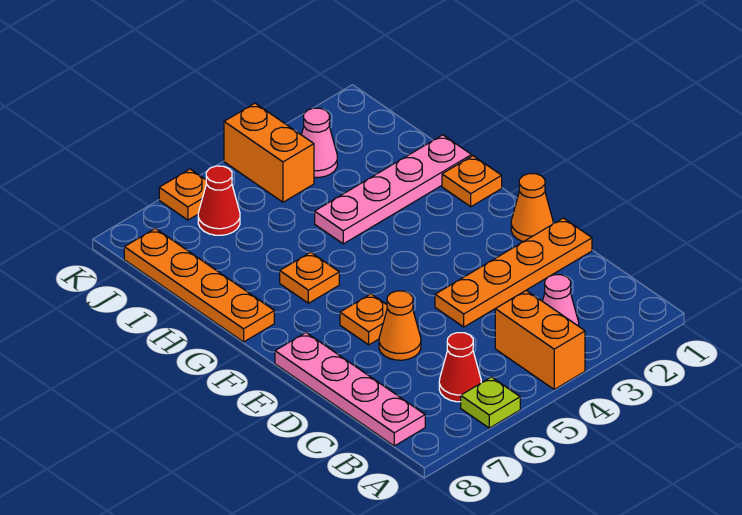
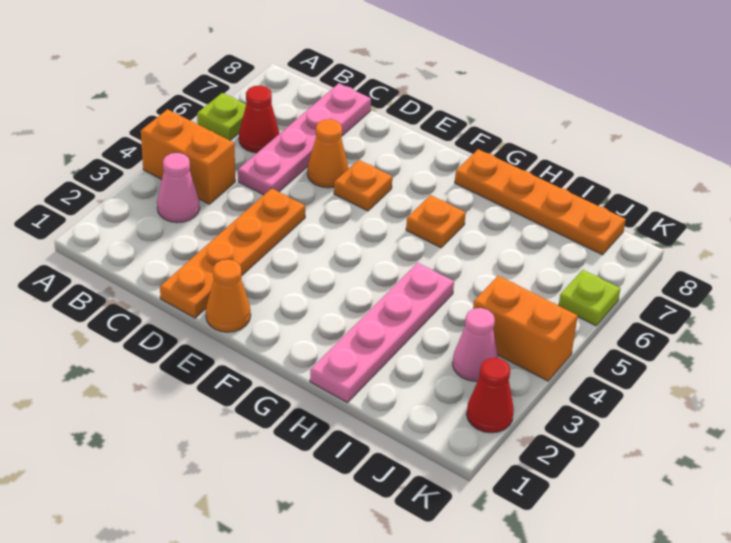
pink 1x4 plate [275,333,425,446] -> pink 1x4 plate turned to [238,83,371,195]
orange 1x1 plate [442,156,502,207] -> none
red 1x1 cone [198,166,240,235] -> red 1x1 cone moved to [467,358,514,433]
orange 1x1 plate [159,169,206,220] -> lime 1x1 plate [559,270,620,326]

